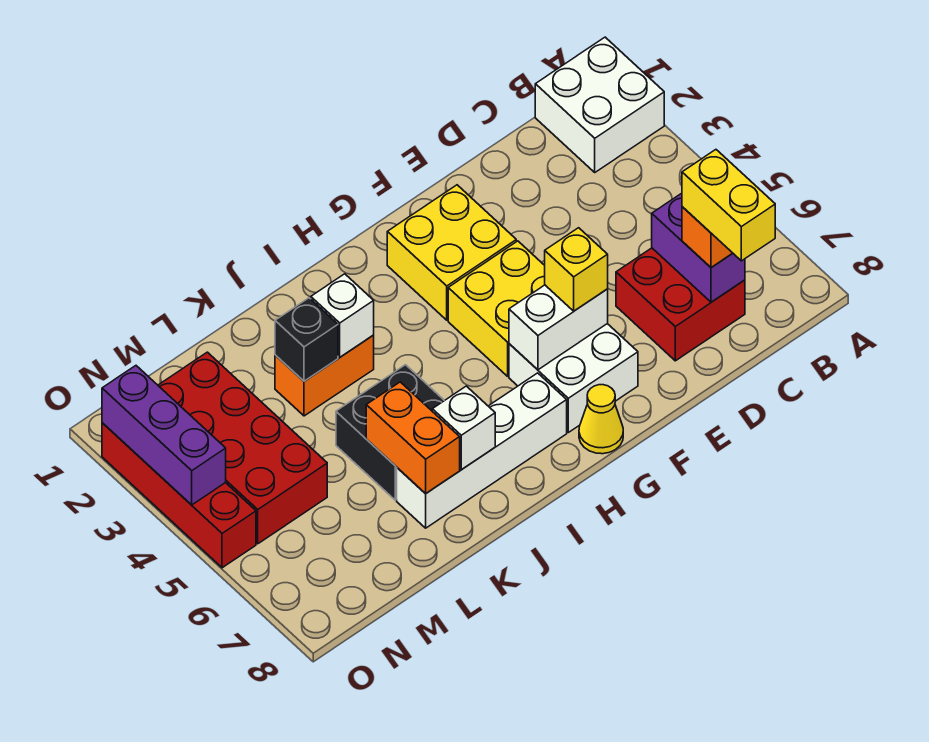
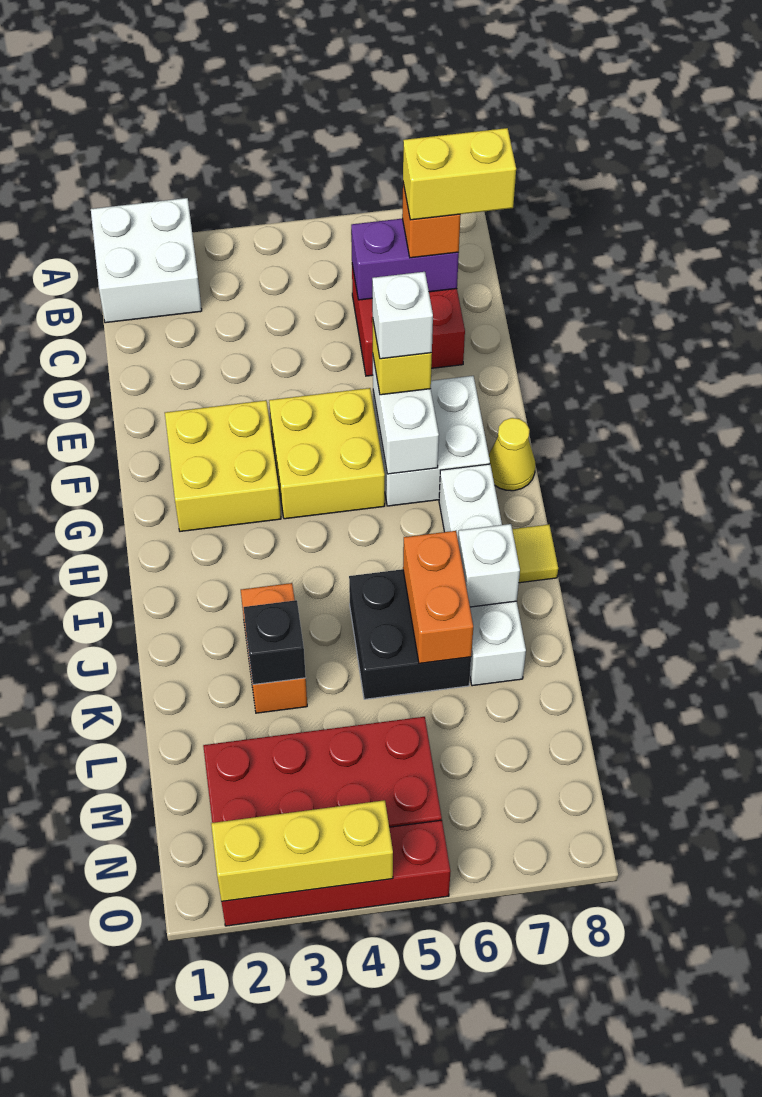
none -> yellow 1x1 tile [512,525,558,583]
white 1x1 brick [311,274,374,357] -> white 1x1 brick moved to [372,272,433,359]
orange 1x2 brick [366,382,460,494] -> orange 1x2 brick turned to [403,531,473,663]
purple 1x3 brick [102,366,226,505] -> yellow 1x3 brick [211,800,393,901]

